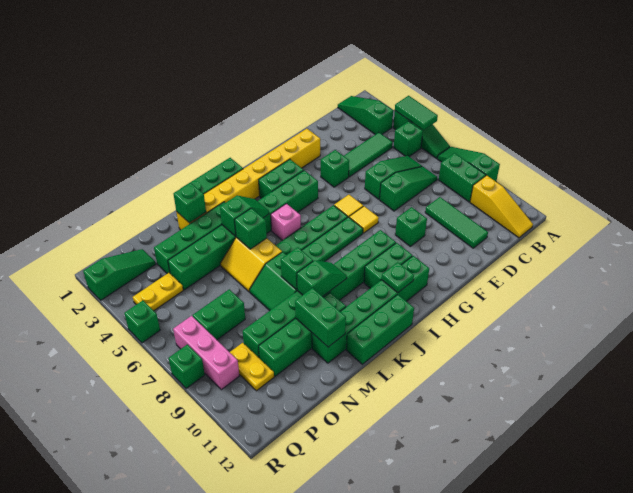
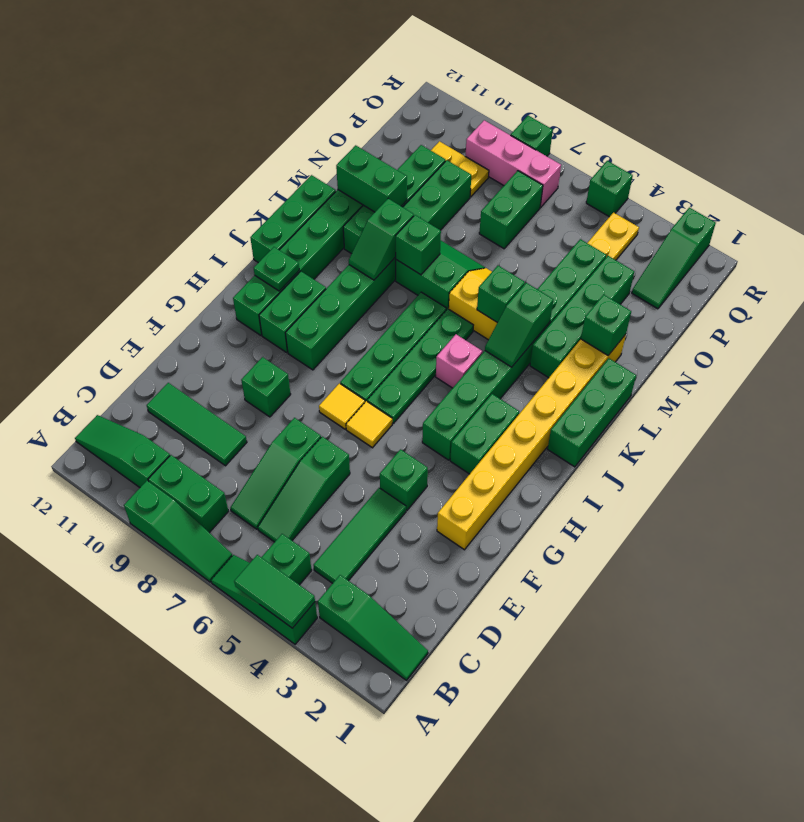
yellow 1x3 slope [470,175,533,238] -> green 1x3 slope [75,415,170,487]

